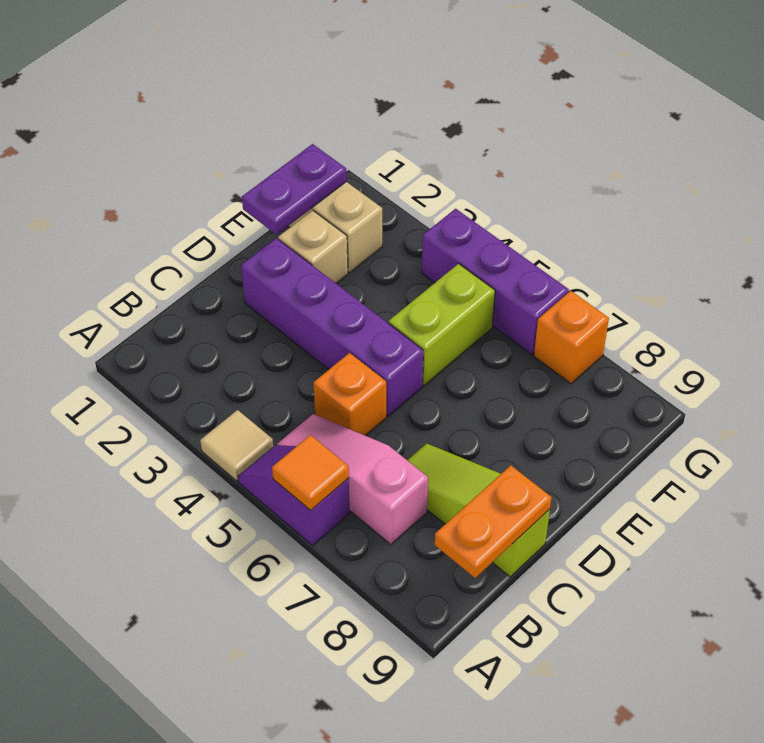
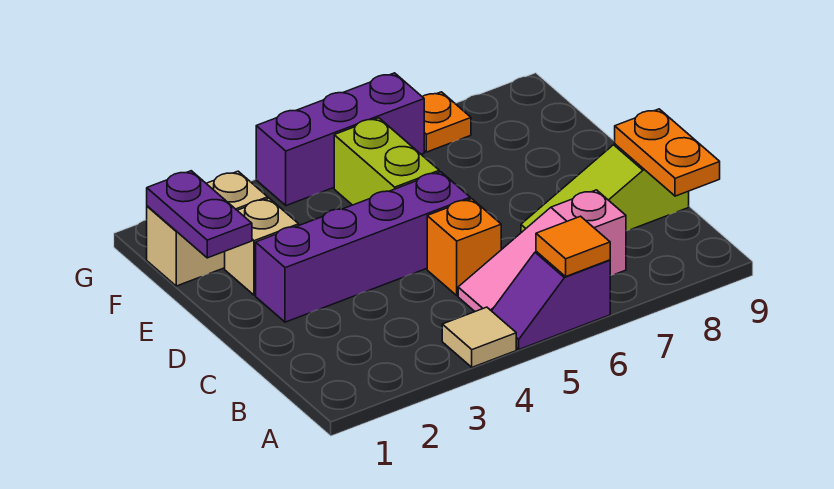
orange 1x1 brick [534,291,609,384] -> orange 1x1 plate [423,92,471,152]

